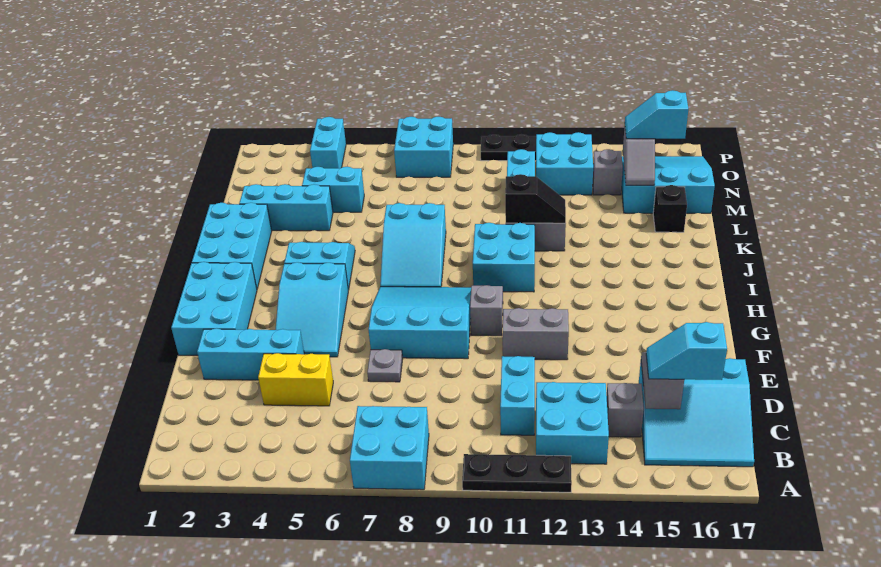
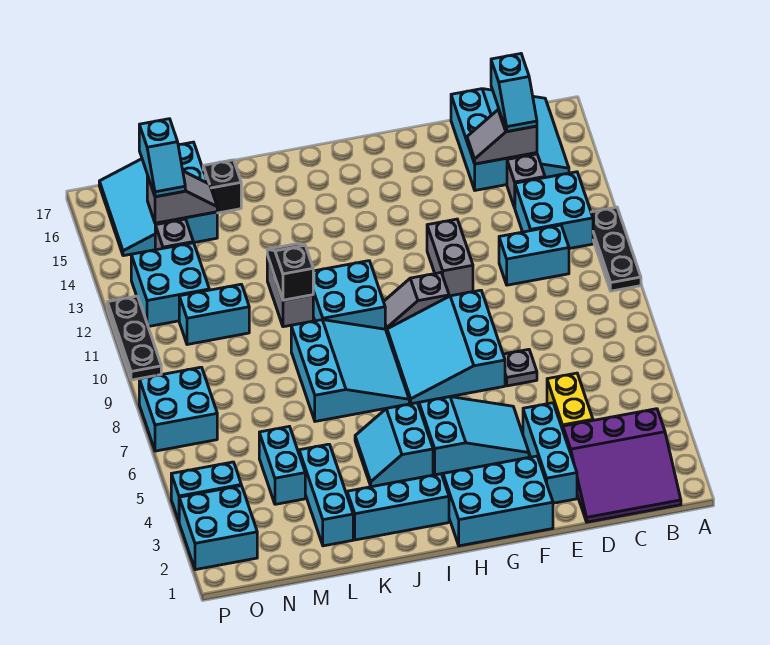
cyan 2x2 brick [350,406,429,490] -> cyan 2x2 brick moved to [179,486,257,570]
none -> purple 3x3 slope [563,409,681,522]
cyan 2x3 brick [192,203,272,289] -> cyan 1x3 brick [347,474,449,540]
cyan 2x3 slope [380,203,446,287] -> cyan 3x3 slope [291,320,409,421]

